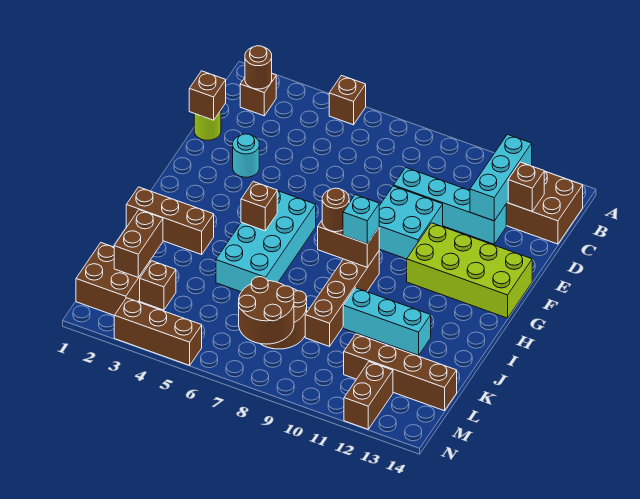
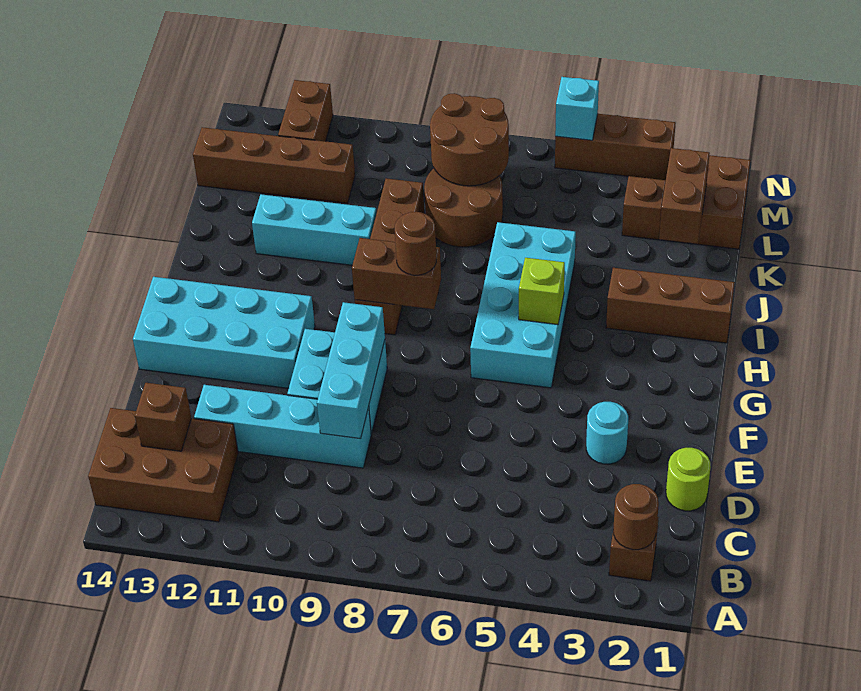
brown 1x1 brick [329,76,366,125] -> none
cyan 1x3 brick [470,135,532,221] -> cyan 1x3 brick moved to [317,302,385,439]
brown 1x1 brick [189,71,226,120] -> none
lime 2x4 brick [407,223,532,318] -> cyan 2x4 brick [133,277,315,388]
brown 1x1 brick [241,182,277,231] -> lime 1x1 brick [519,258,565,324]
cyan 1x1 brick [343,195,379,244] -> cyan 1x1 brick moved to [555,77,599,140]

